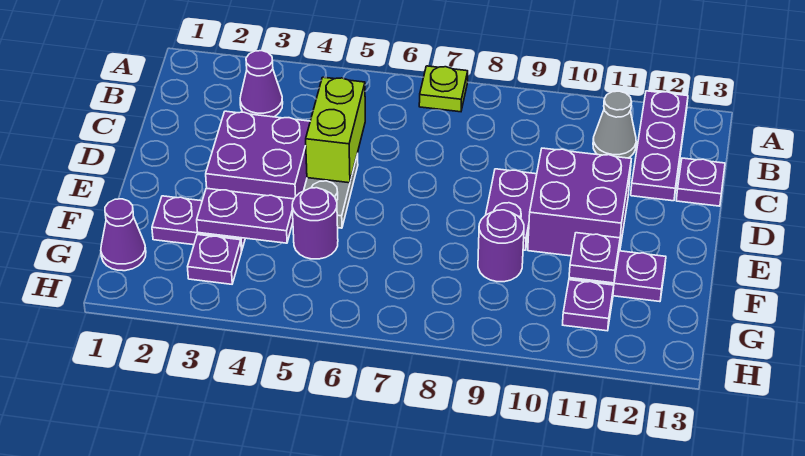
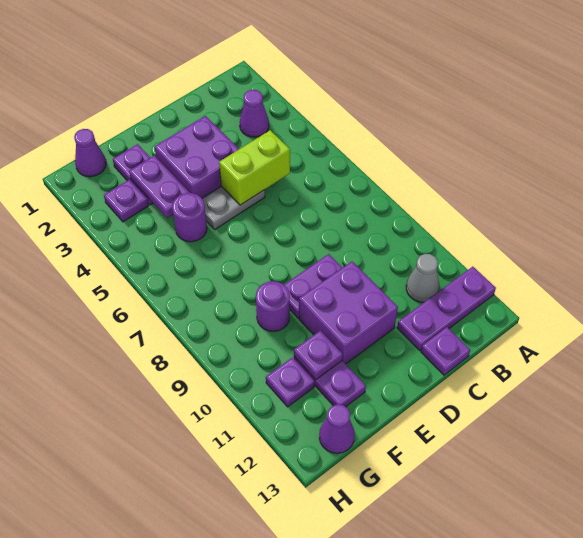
lime 1x1 plate [419,66,468,112] -> none
none -> purple 1x1 cone [319,404,355,453]

